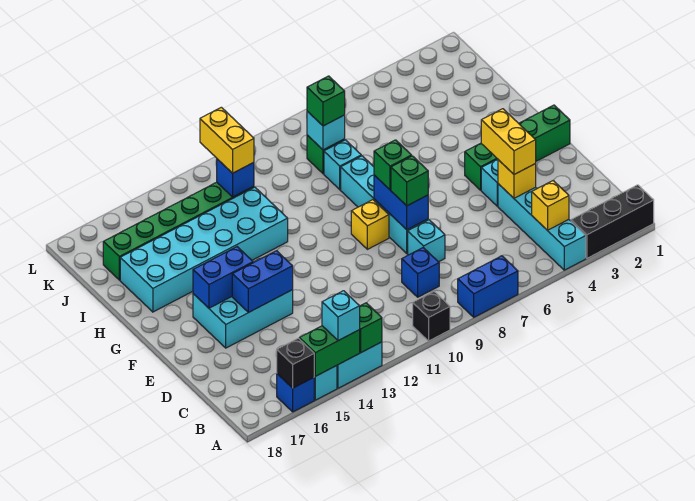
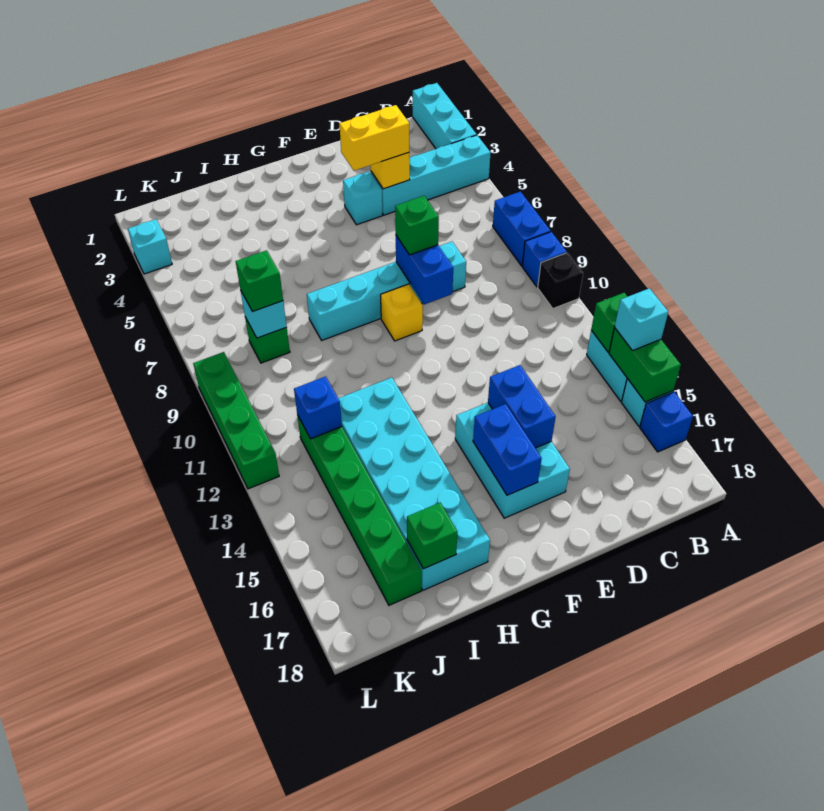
black 1x3 brick [571,185,654,258] -> cyan 1x3 brick [413,83,477,149]
black 1x1 brick [276,338,314,388] -> none
yellow 1x1 brick [532,181,569,230] -> none
blue 1x1 brick [402,248,439,297] -> blue 1x1 brick moved to [522,232,567,287]
blue 1x2 brick [374,175,428,230] -> blue 1x2 brick turned to [396,236,453,305]
green 1x4 brick [465,105,570,190] -> green 1x4 brick moved to [193,352,279,489]
green 1x1 brick [374,140,412,190] -> green 1x1 brick moved to [407,503,457,569]
cyan 1x1 brick [324,140,361,190] -> cyan 1x1 brick moved to [128,219,172,274]
yellow 1x2 brick [200,107,254,173] -> none

